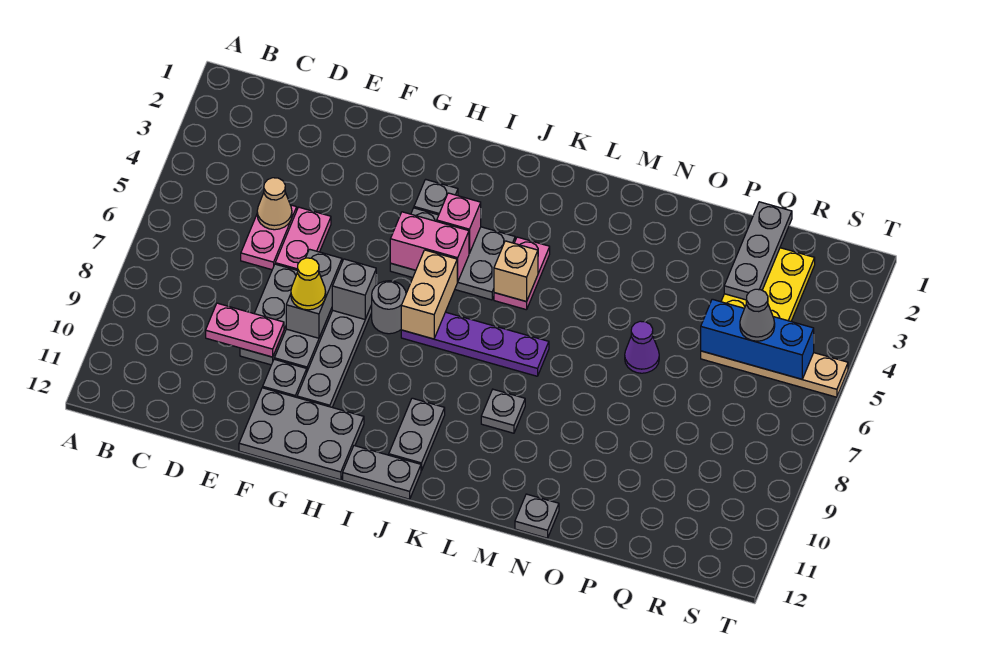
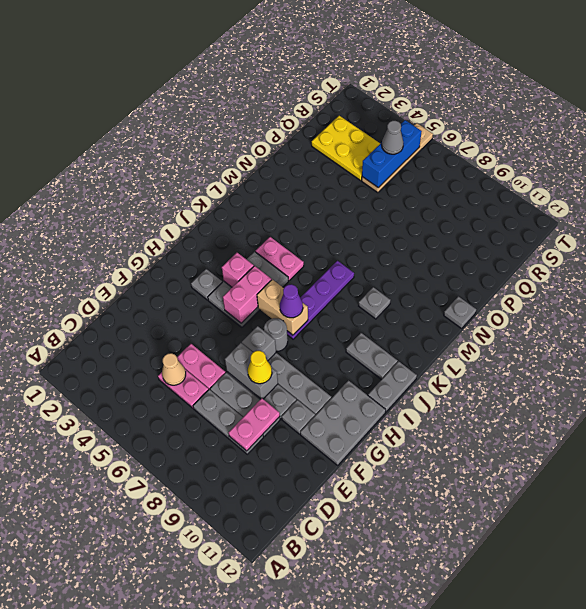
tan 1x1 brick [494,241,538,302] -> none
purple 1x1 cone [625,321,659,373] -> purple 1x1 cone moved to [280,284,303,318]
grey 1x3 plate [724,202,792,300] -> grey 1x3 plate moved to [193,389,263,454]

